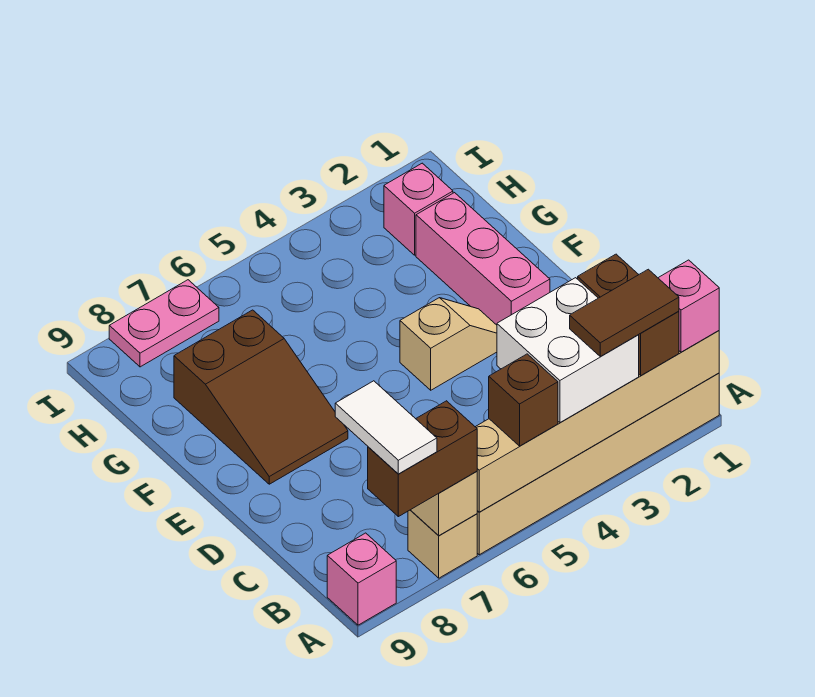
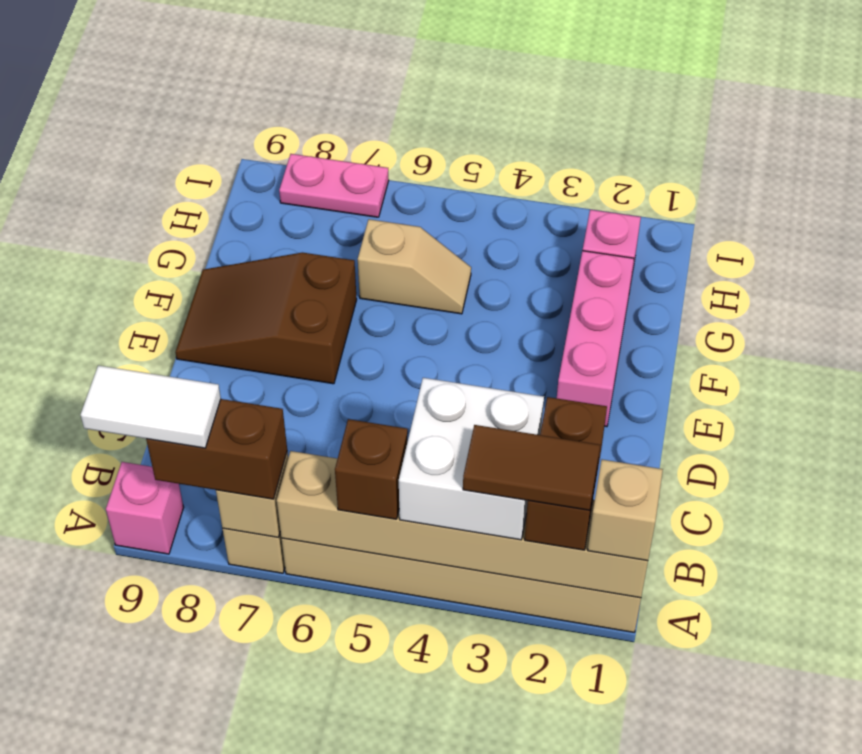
pink 1x1 brick [659,260,719,352] -> tan 1x1 brick [588,460,663,561]
white 1x2 tile [335,381,437,474] -> white 1x2 tile turned to [81,365,221,448]
tan 1x2 slope [400,298,497,390] -> tan 1x2 slope moved to [358,219,471,314]
brown 2x3 slope [174,310,348,484] -> brown 2x3 slope turned to [175,253,357,384]

